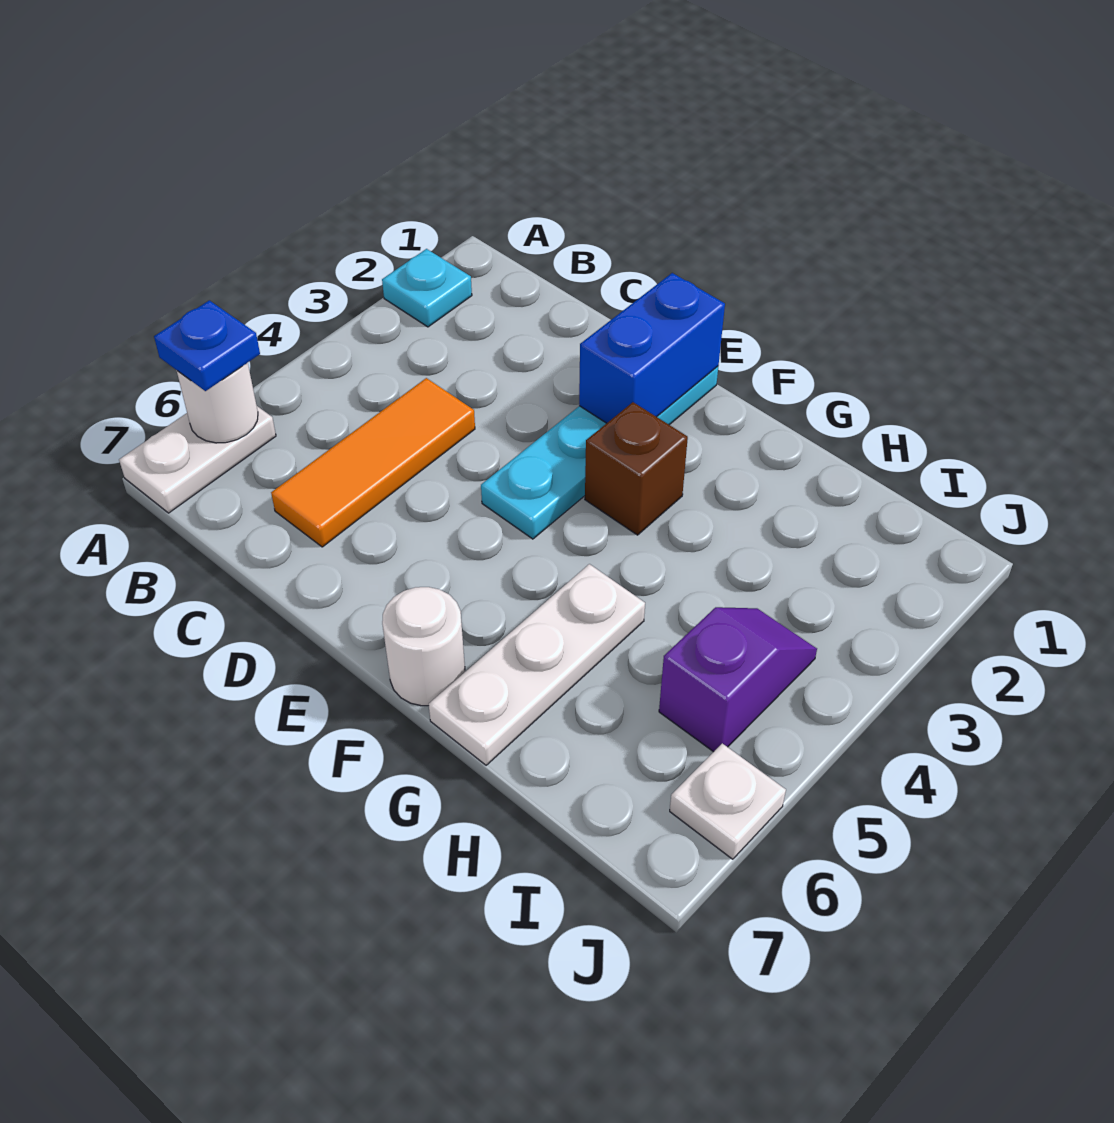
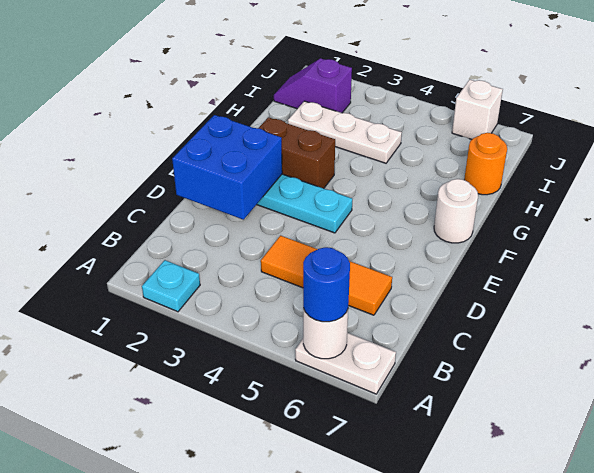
blue 1x1 plate [154,300,260,391] -> blue 1x1 round brick [303,247,350,322]
blue 1x2 brick [579,273,725,423] -> blue 2x2 brick [172,115,282,220]
brown 1x1 brick [585,402,688,535] -> brown 1x2 brick [258,117,335,188]
white 1x3 plate [429,564,645,765] -> white 1x3 plate moved to [288,101,402,163]
none -> orange 1x1 round brick [464,133,507,195]
purple 1x2 slope [659,607,817,752] -> purple 1x2 slope moved to [274,58,352,113]
white 1x1 plate [670,743,786,859] -> white 1x1 brick [452,79,503,139]

